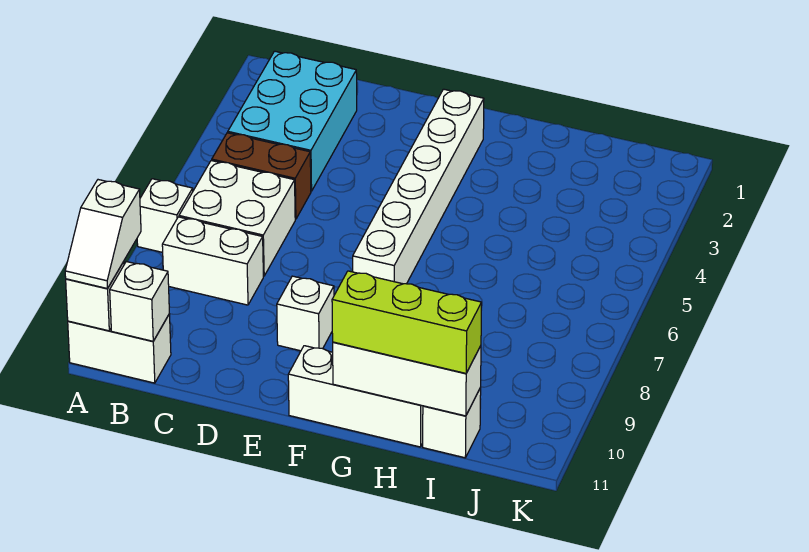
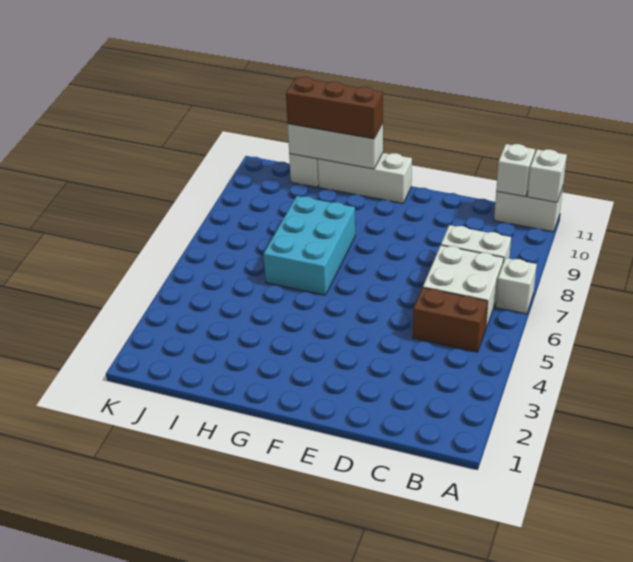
white 1x2 slope [65,180,141,289] -> none
cyan 2x3 brick [228,51,357,191] -> cyan 2x3 brick moved to [264,196,355,295]
white 1x1 brick [277,276,334,351] -> none
white 1x6 brick [353,89,484,284] -> none
lime 1x3 brick [332,271,482,373] -> brown 1x3 brick [286,77,383,139]

